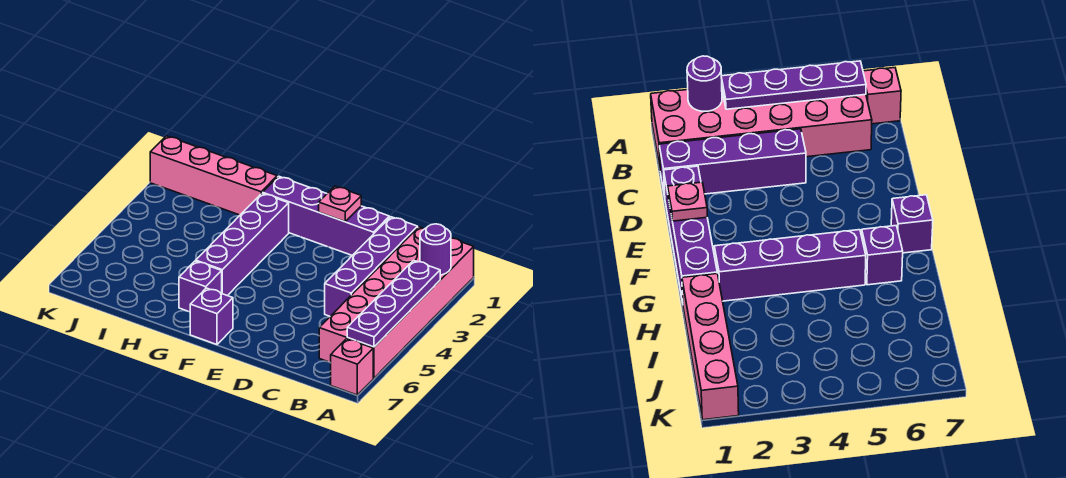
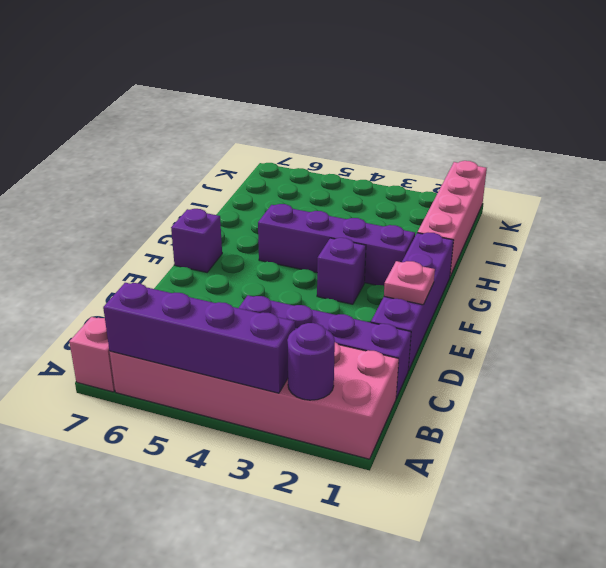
purple 1x4 plate [347,260,440,347] -> purple 1x4 brick [103,283,295,393]
purple 1x1 brick [179,261,222,312] -> purple 1x1 brick moved to [317,238,366,304]

